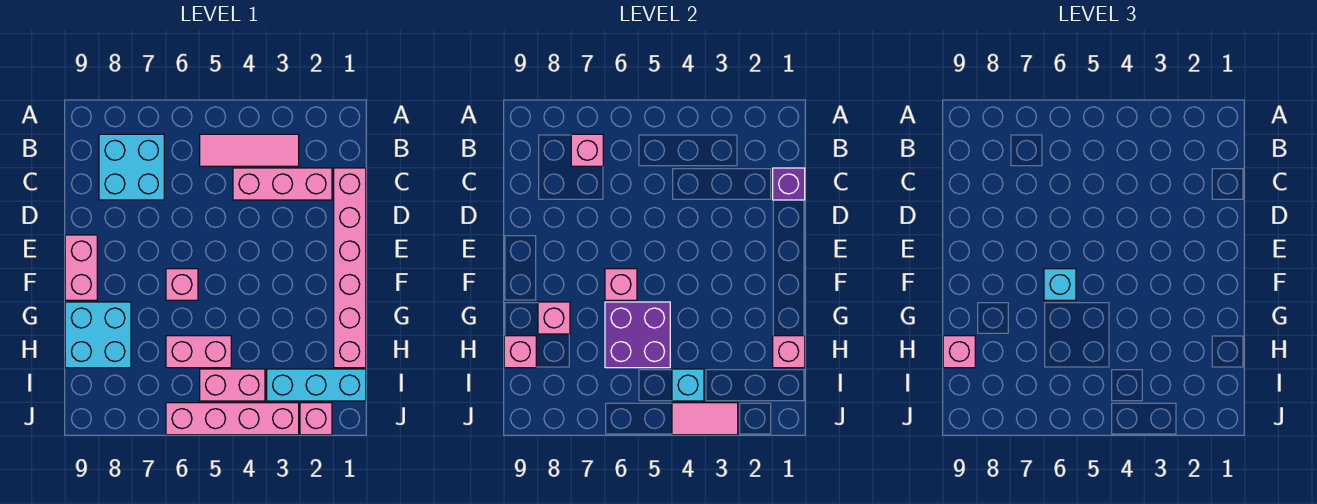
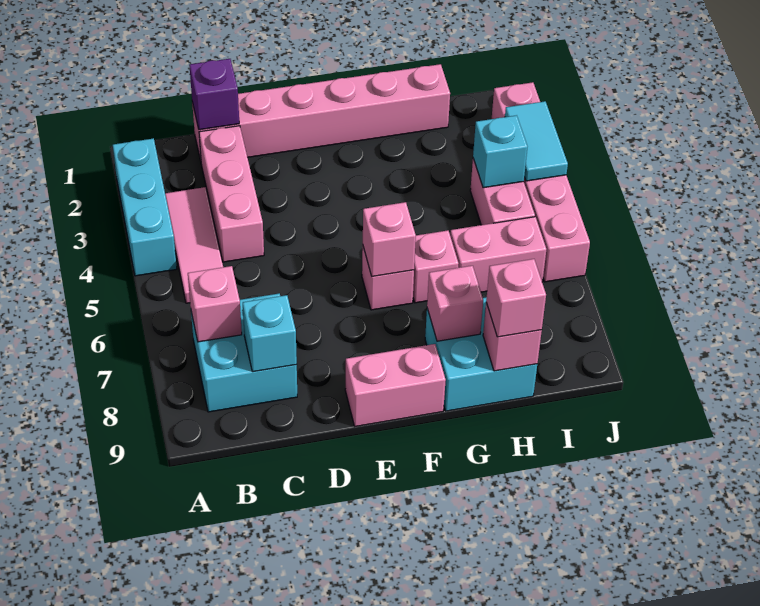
cyan 1x1 brick [1044,269,1076,300] -> cyan 1x1 brick moved to [243,295,297,372]
purple 2x2 brick [605,302,670,368] -> none
pink 1x1 brick [773,336,805,368] -> pink 1x1 brick moved to [413,230,459,303]
pink 1x2 brick [166,336,231,368] -> pink 1x2 brick turned to [450,217,546,292]
cyan 1x3 brick [267,369,366,401] -> cyan 1x3 brick moved to [113,138,177,276]
pink 1x2 tile [672,403,738,435] -> cyan 1x2 tile [505,101,568,181]

